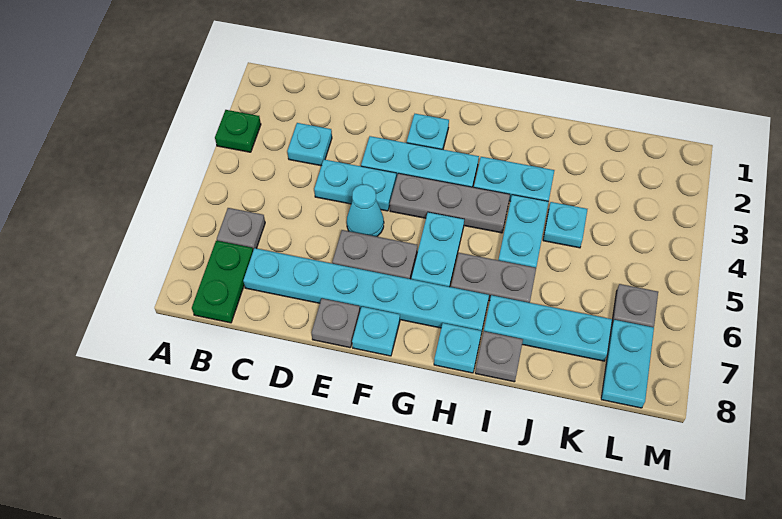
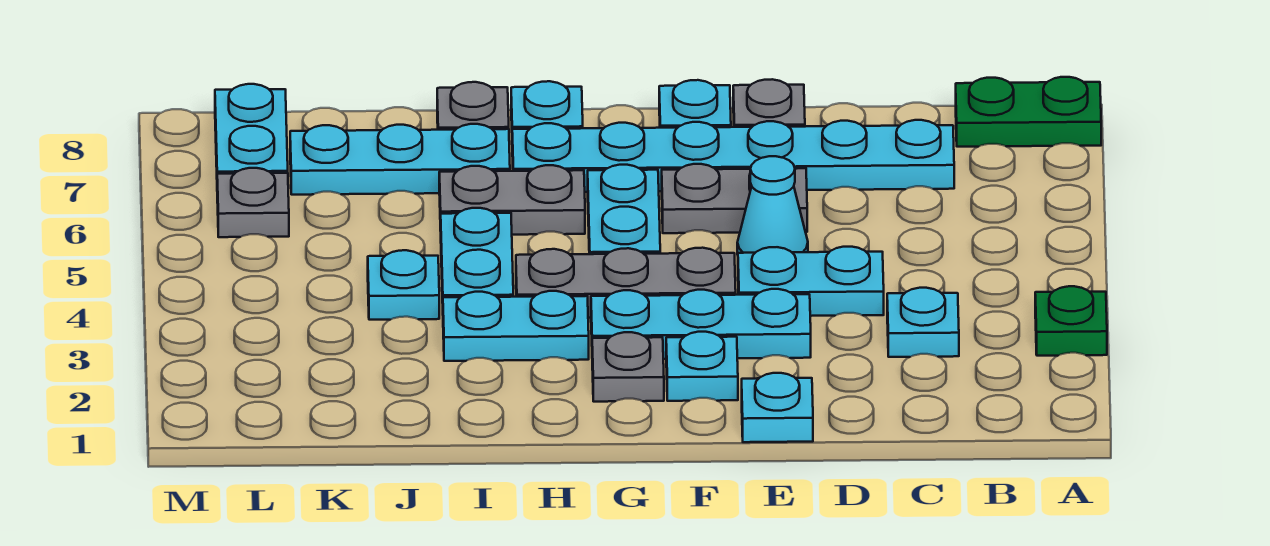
grey 1x1 plate [217,208,265,250] -> grey 1x1 plate moved to [592,332,664,402]
green 1x2 plate [192,241,253,323] -> green 1x2 plate turned to [956,77,1101,147]
none -> cyan 1x1 plate [742,373,813,442]

